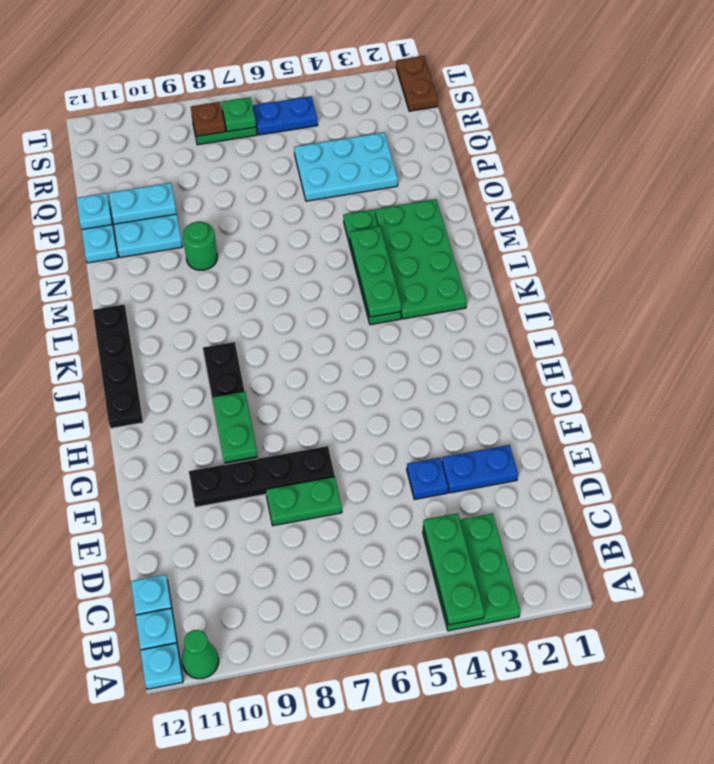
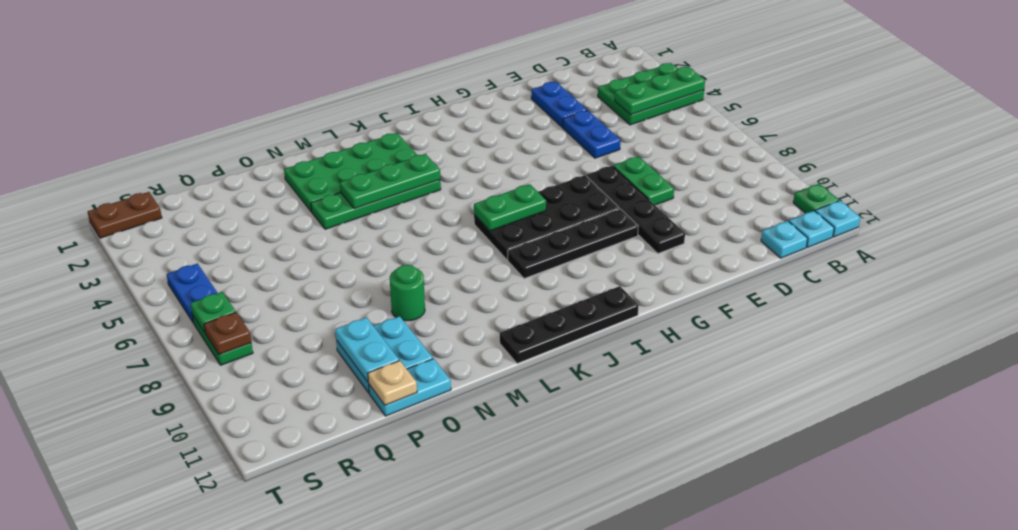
green 1x1 cone [182,630,219,679] -> green 1x1 plate [793,184,839,213]
blue 1x1 plate [407,458,448,499] -> blue 1x2 plate [563,110,620,158]
none -> black 2x4 plate [474,175,620,260]
green 1x2 plate [212,392,258,463] -> green 1x2 plate moved to [474,184,546,231]
cyan 2x3 plate [294,132,398,201] -> none
cyan 1x1 plate [76,193,112,230] -> tan 1x1 plate [368,360,417,405]

